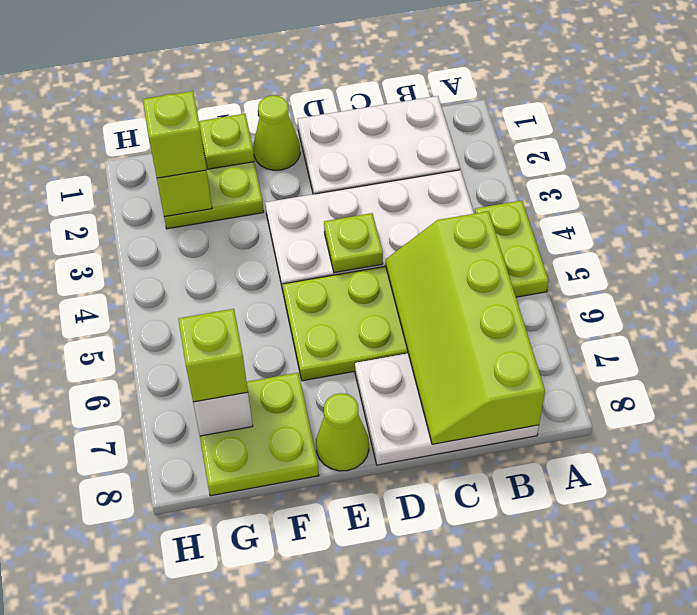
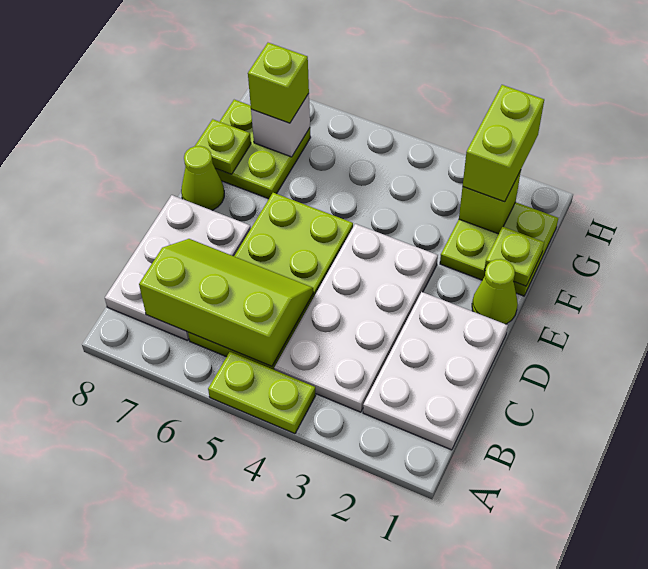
lime 2x4 slope [386,211,545,444] -> lime 2x3 slope [139,239,313,366]
lime 1x1 plate [324,213,383,273] -> lime 1x1 plate moved to [195,119,251,174]
lime 1x1 brick [143,91,206,178] -> lime 1x2 brick [463,85,544,202]

